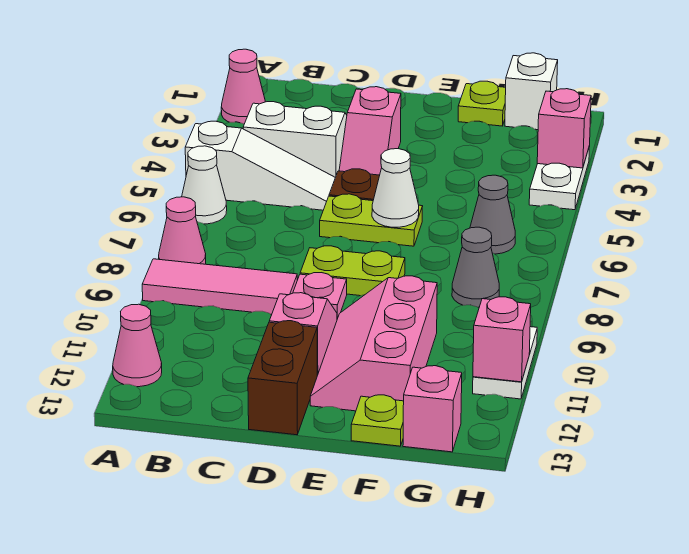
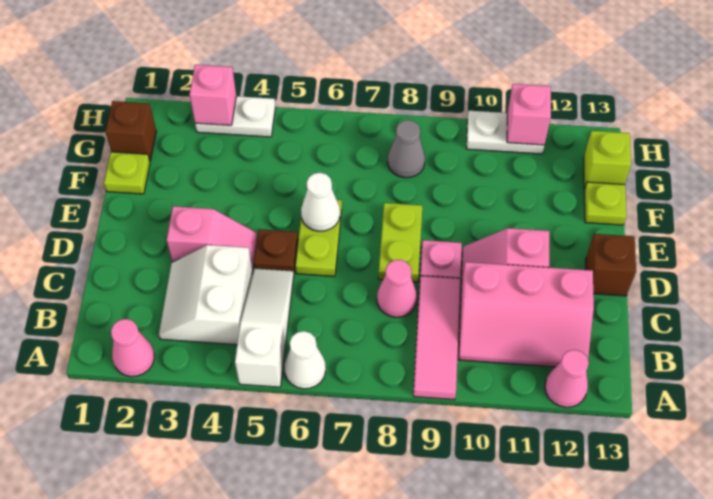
pink 1x1 cone [159,197,206,264] -> pink 1x1 cone moved to [377,260,417,317]
brown 1x2 brick [248,321,317,435] -> brown 1x1 brick [586,234,636,296]
pink 2x3 slope [310,276,437,411] -> pink 2x3 slope moved to [459,262,594,367]
white 1x1 brick [505,53,558,130] -> brown 1x1 brick [105,101,156,161]
grey 1x1 cone [470,175,515,254] -> none
pink 1x1 brick [403,366,462,452] -> lime 1x1 brick [583,131,631,189]

